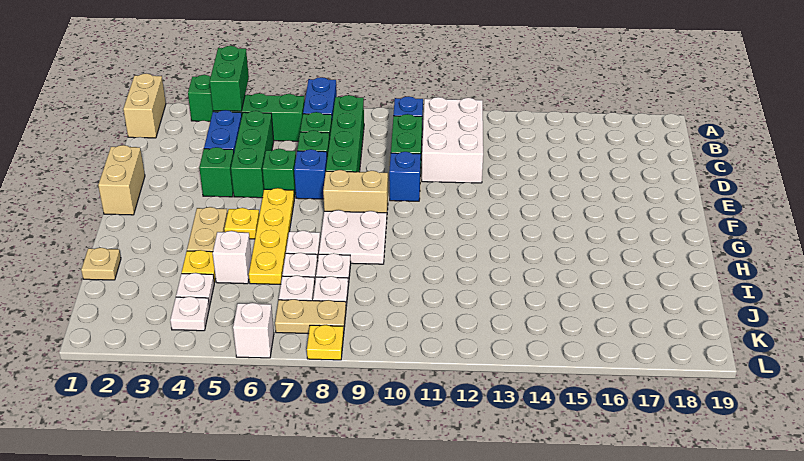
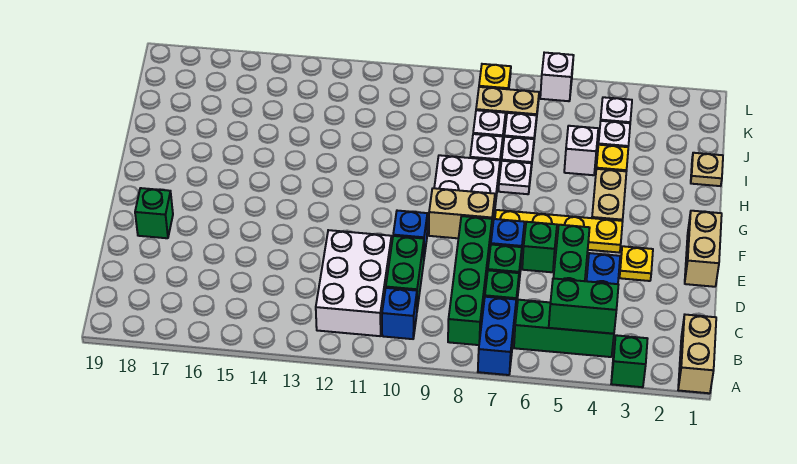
green 1x2 brick [210,46,249,111] -> green 1x2 brick turned to [549,278,618,334]
green 1x1 brick [199,147,234,197] -> green 1x1 brick moved to [135,188,173,238]
yellow 1x4 plate [249,188,294,284] -> yellow 1x4 plate turned to [495,210,623,253]
yellow 1x1 plate [224,208,259,239] -> yellow 1x1 plate moved to [620,246,653,281]

